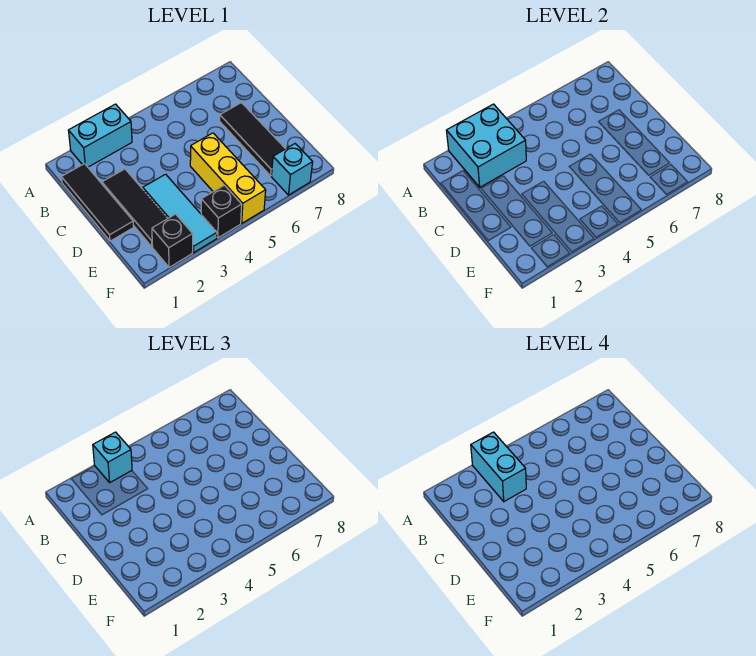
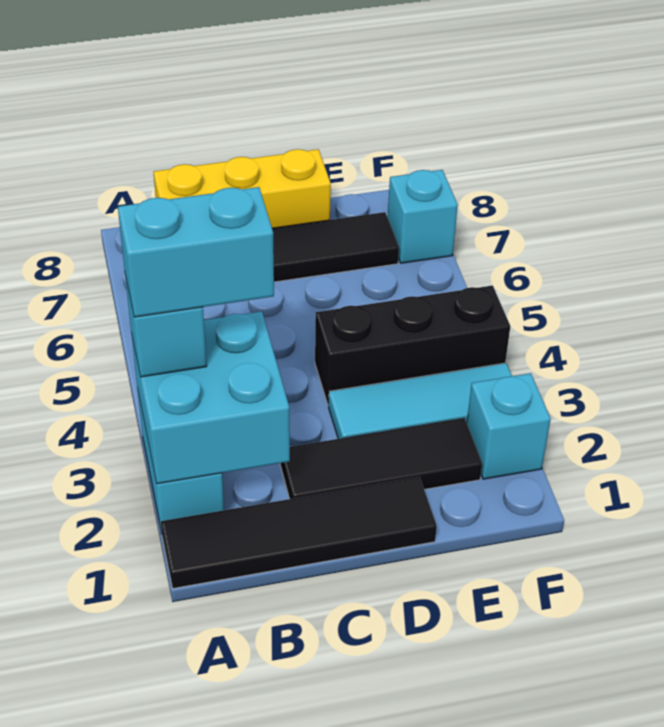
black 1x3 tile [61,164,134,241] -> black 1x4 tile [161,477,437,588]
yellow 1x3 brick [190,133,266,223] -> yellow 1x3 brick moved to [154,149,331,228]
black 1x1 brick [152,214,193,267] -> cyan 1x1 brick [467,373,551,479]
black 1x1 brick [201,185,242,238] -> black 1x3 brick [315,286,510,405]

